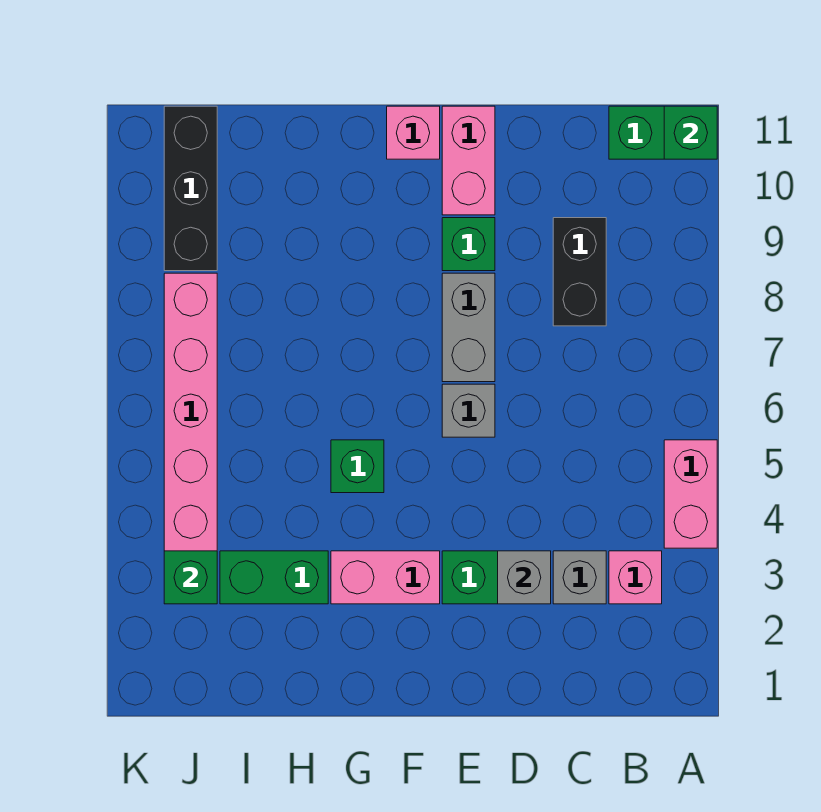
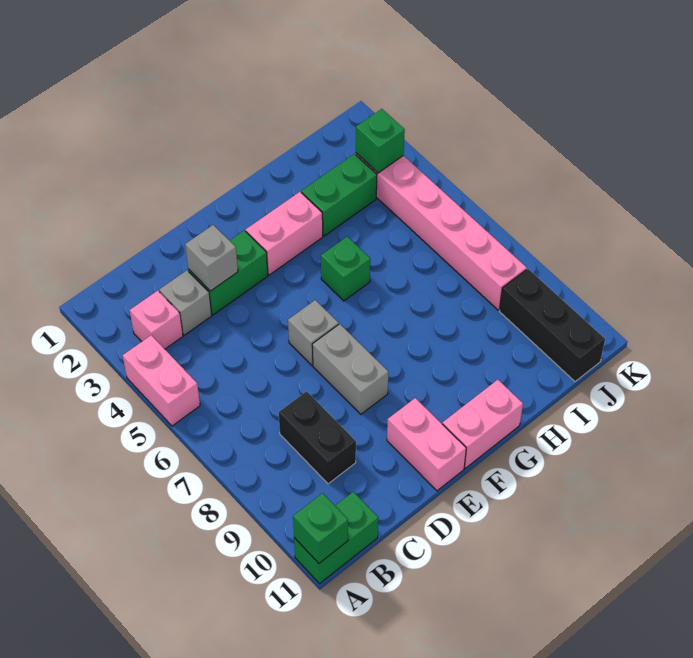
green 1x1 brick [442,218,495,271] -> none
pink 1x1 brick [387,106,440,159] -> pink 1x2 brick [443,380,523,468]

